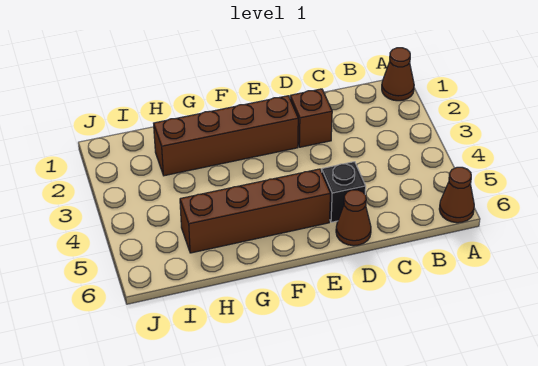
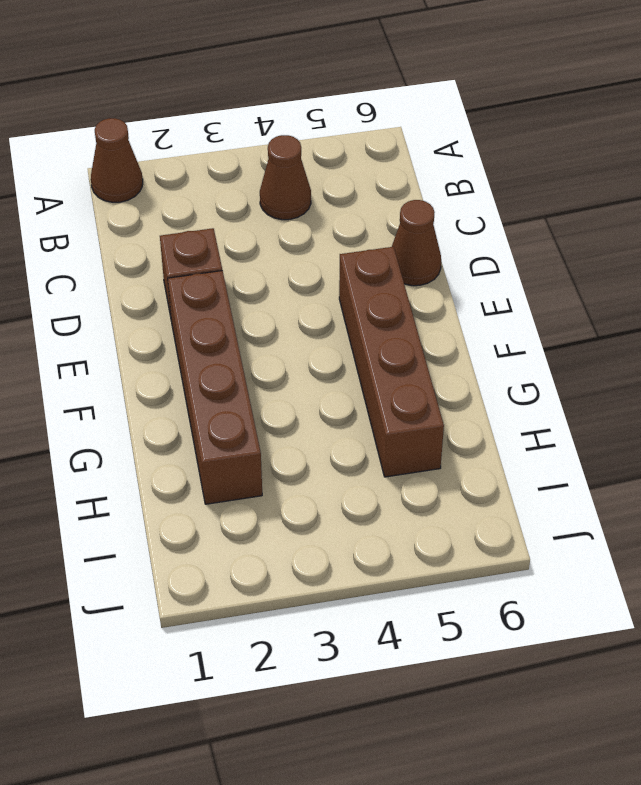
brown 1x1 cone [439,167,474,223] -> brown 1x1 cone moved to [260,135,311,220]
black 1x1 brick [322,162,366,222] -> none

